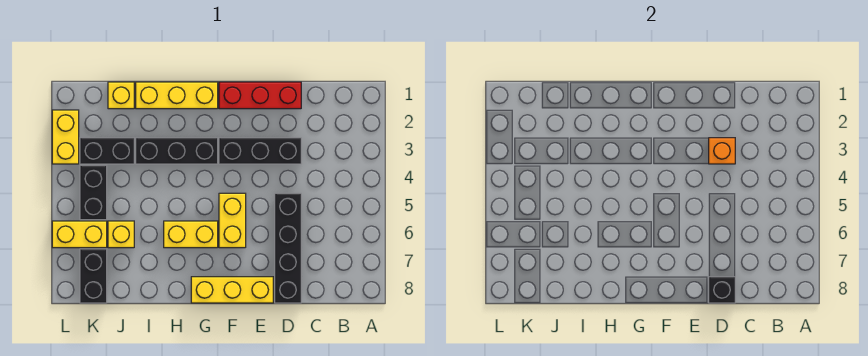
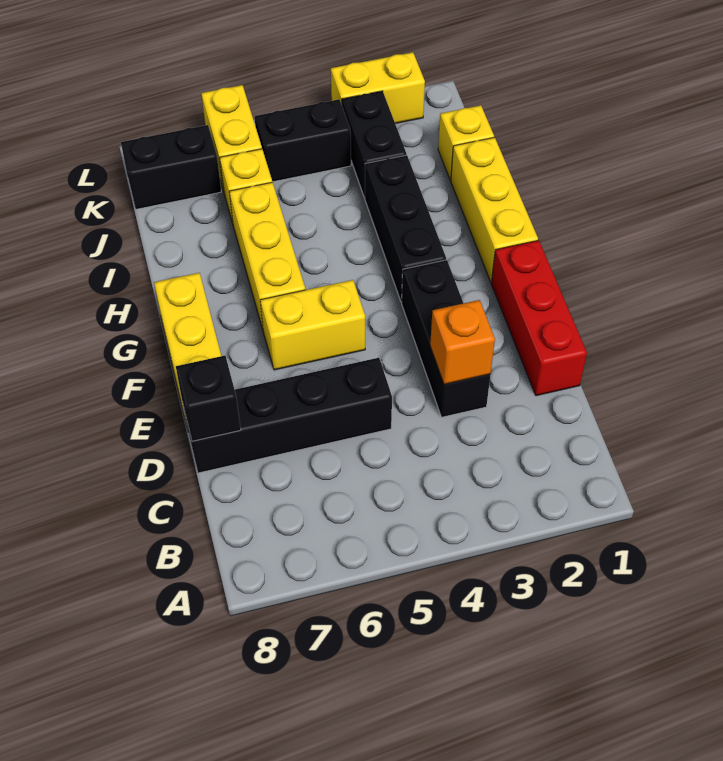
yellow 1x2 brick [164,221,218,248] -> yellow 1x3 brick [229,182,305,330]

